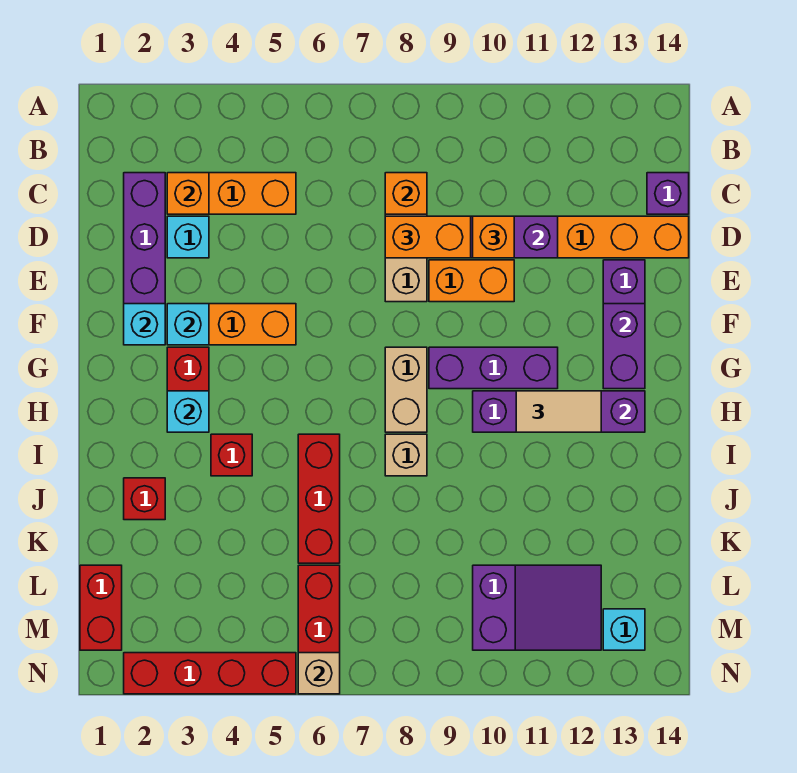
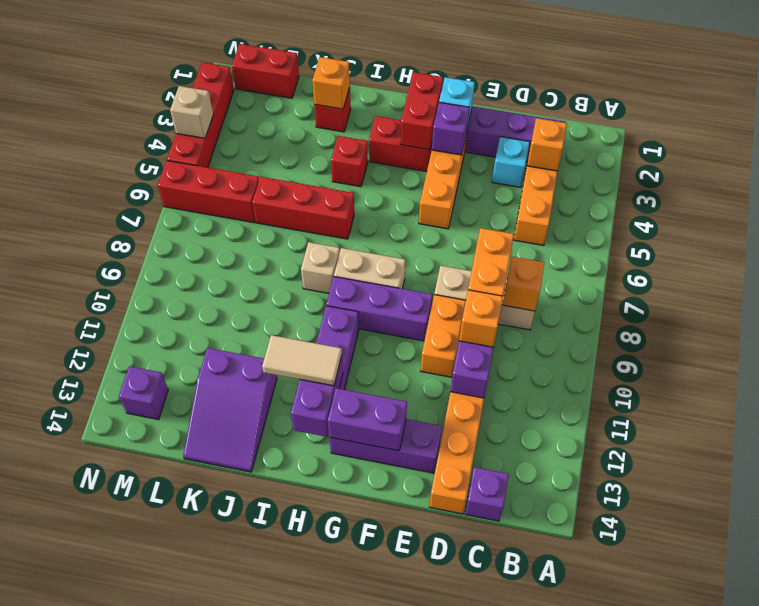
cyan 1x1 brick [167,304,209,345] -> purple 1x1 brick [432,102,469,155]
none -> red 1x2 brick [400,72,443,150]
purple 1x3 brick [429,347,558,389] -> purple 1x3 brick turned to [326,277,432,341]
cyan 1x1 brick [167,391,209,432] -> none
tan 1x2 tile [516,391,601,432] -> tan 1x2 tile turned to [262,335,342,386]
none -> orange 1x1 brick [312,57,350,109]
purple 2x3 slope [473,565,601,650] -> purple 2x3 slope moved to [183,348,277,472]
cyan 1x1 brick [603,609,645,650] -> purple 1x1 brick [119,366,168,419]
tan 1x1 brick [298,653,340,694] -> tan 1x1 brick moved to [170,86,213,138]

